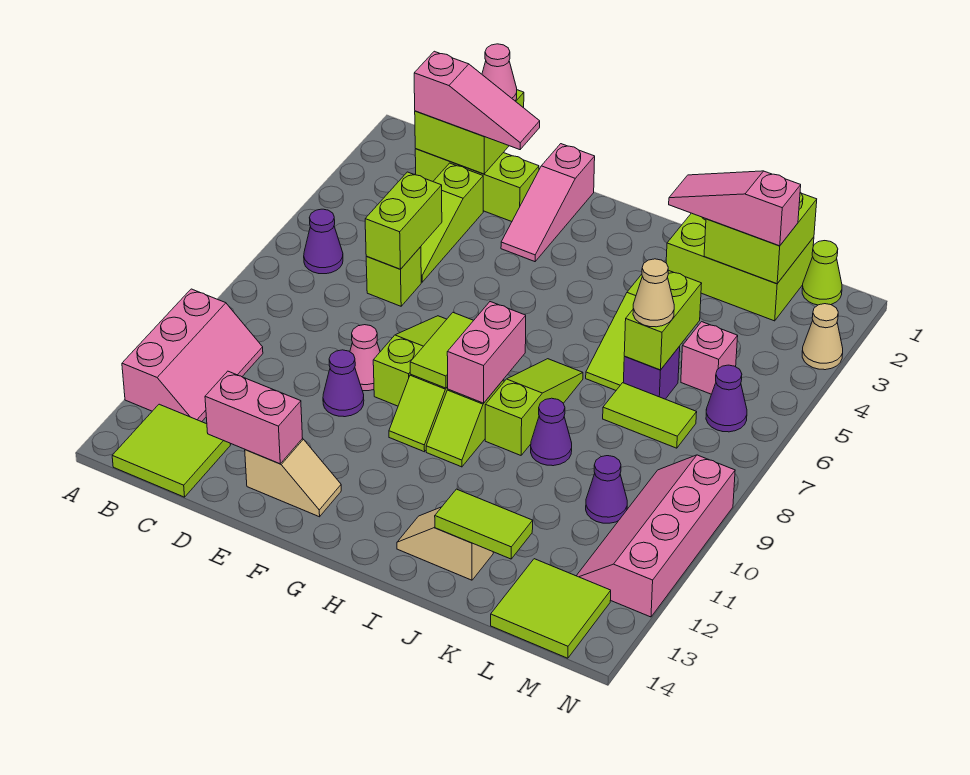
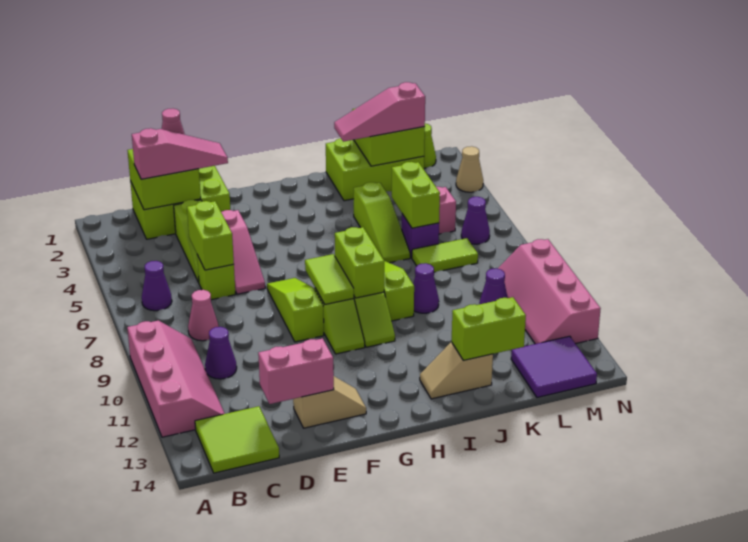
pink 2x3 slope [122,289,263,422] -> pink 2x4 slope [127,321,225,437]
lime 1x3 brick [415,149,539,222] -> lime 2x3 brick [130,166,230,239]
pink 1x1 cone [350,325,380,391] -> pink 1x1 cone moved to [188,290,219,341]
purple 1x1 cone [323,350,364,417] -> purple 1x1 cone moved to [205,327,237,379]
pink 1x3 slope [501,144,595,262] -> pink 1x3 slope moved to [221,210,265,294]
pink 1x2 brick [447,302,526,403] -> lime 1x2 brick [335,227,384,298]
lime 1x2 tile [435,489,533,559] -> lime 1x2 brick [452,297,526,361]
tan 1x1 cone [633,259,674,327] -> none
lime 2x2 tile [491,559,611,658] -> purple 2x2 tile [511,336,597,397]

